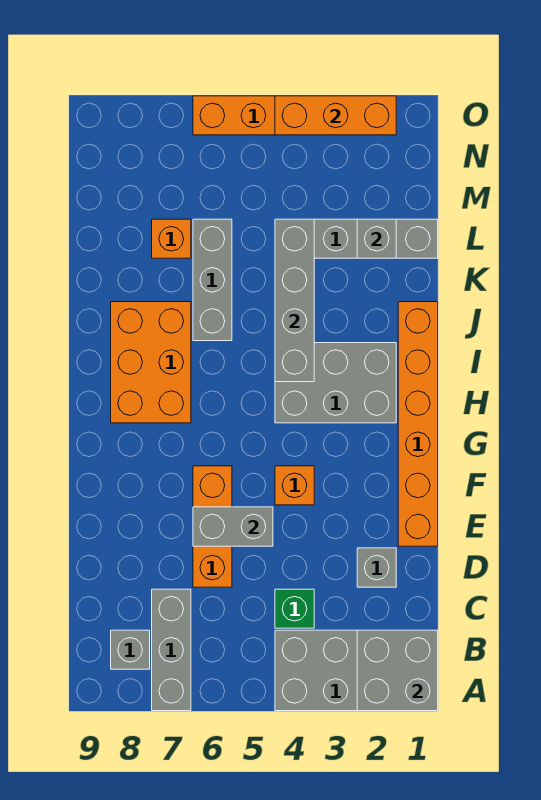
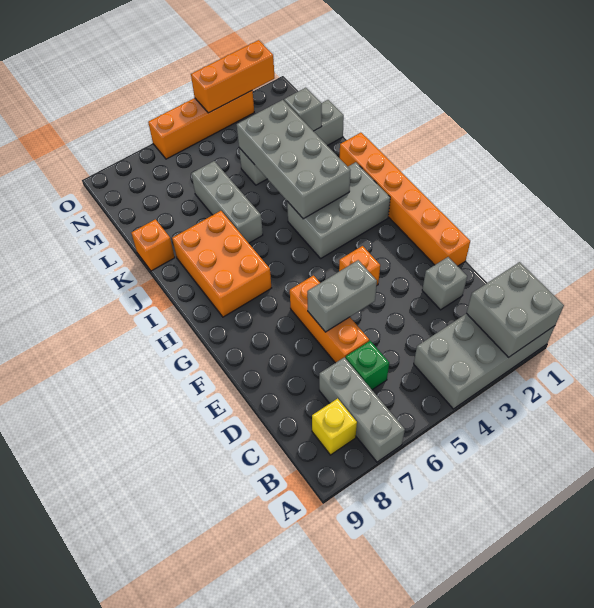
grey 1x1 brick [111,630,150,669] -> yellow 1x1 brick [312,398,357,455]
green 1x1 brick [275,589,314,628] -> green 1x1 brick moved to [346,341,389,390]
grey 1x4 brick [275,219,314,382] -> grey 2x4 brick [237,100,350,219]
orange 1x1 brick [152,219,191,258] -> orange 1x1 brick moved to [131,219,175,271]

